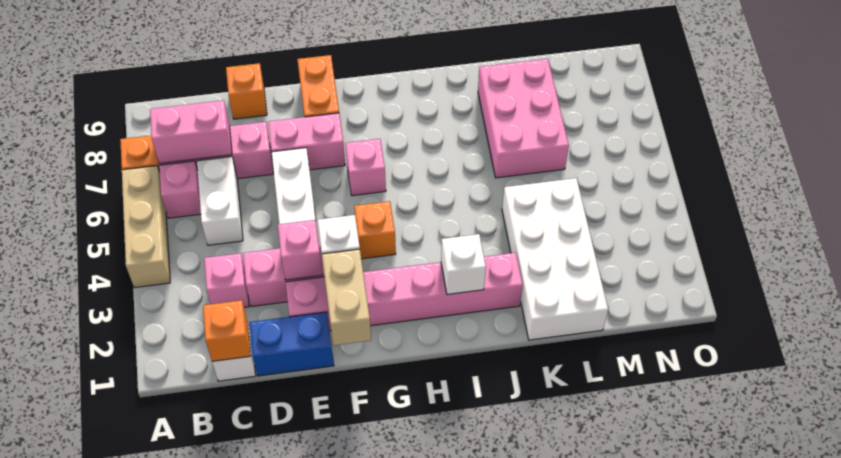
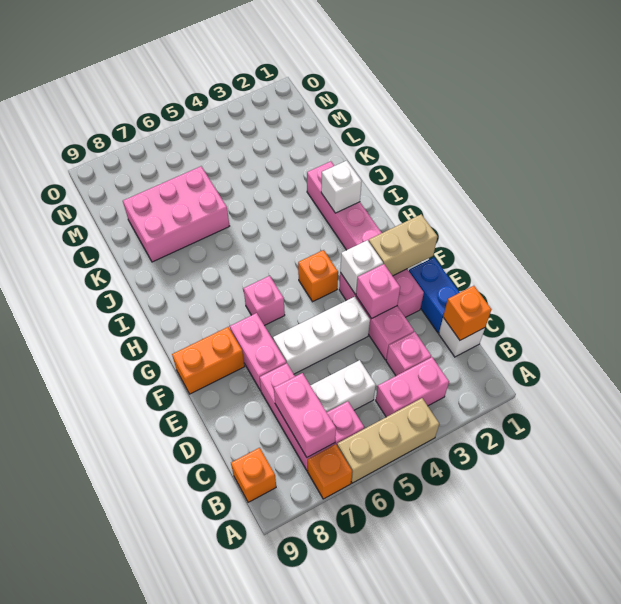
none -> pink 1x2 brick [376,357,449,417]
orange 1x1 brick [226,63,267,119] -> orange 1x1 brick moved to [231,448,276,502]
white 2x4 brick [502,178,608,340] -> none

